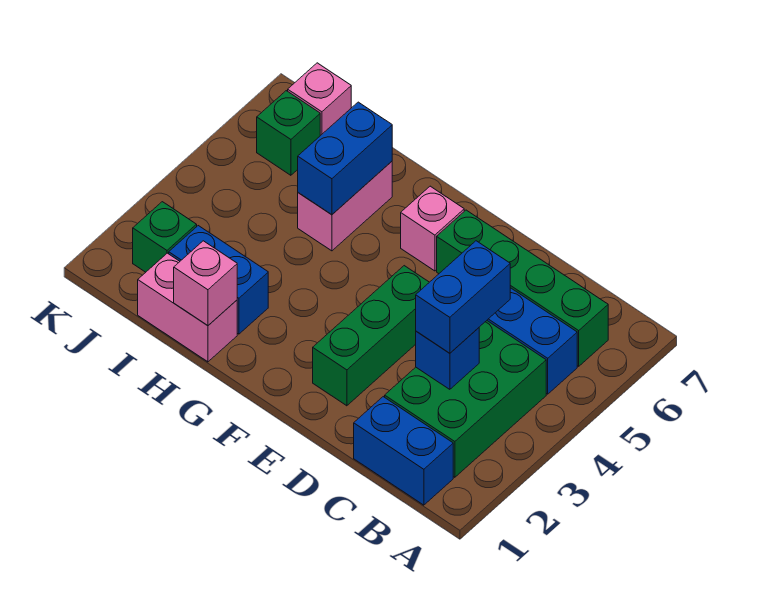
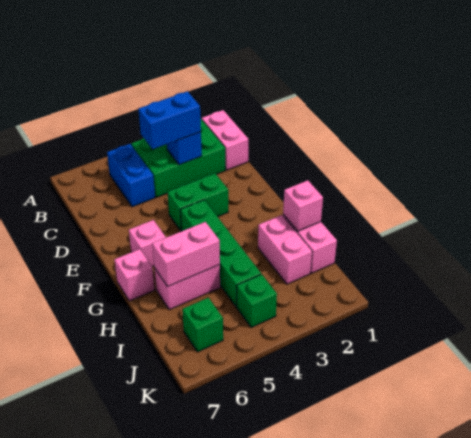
blue 1x2 brick [354,397,453,505] -> pink 1x2 brick [202,110,248,170]
green 1x4 brick [437,210,608,366] -> green 1x4 brick moved to [180,200,261,307]
green 1x3 brick [313,266,429,406] -> green 1x2 brick [168,174,228,231]
blue 1x2 brick [169,226,268,334] -> pink 1x2 brick [258,215,312,284]
blue 1x2 brick [298,102,392,215] -> pink 1x2 brick [152,222,220,287]
green 1x1 brick [133,202,197,272] -> green 1x1 brick moved to [237,274,277,327]
pink 1x1 brick [288,63,351,136] -> pink 1x1 brick moved to [114,249,155,301]

